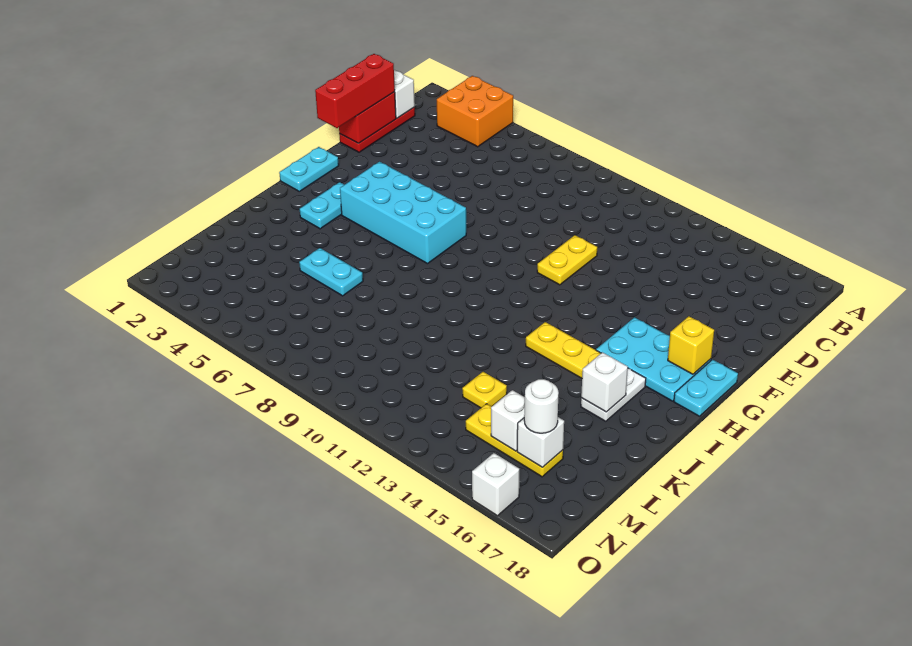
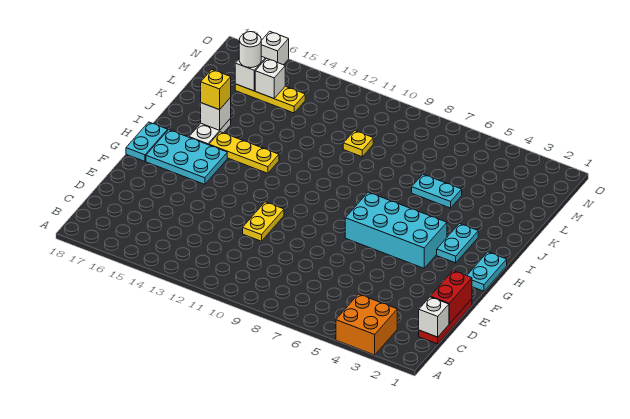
red 1x3 brick [315,54,395,128] -> none
yellow 1x1 brick [668,316,714,374] -> yellow 1x1 brick moved to [201,70,231,110]
yellow 1x1 plate [462,372,507,408] -> yellow 1x1 plate moved to [343,131,373,157]

